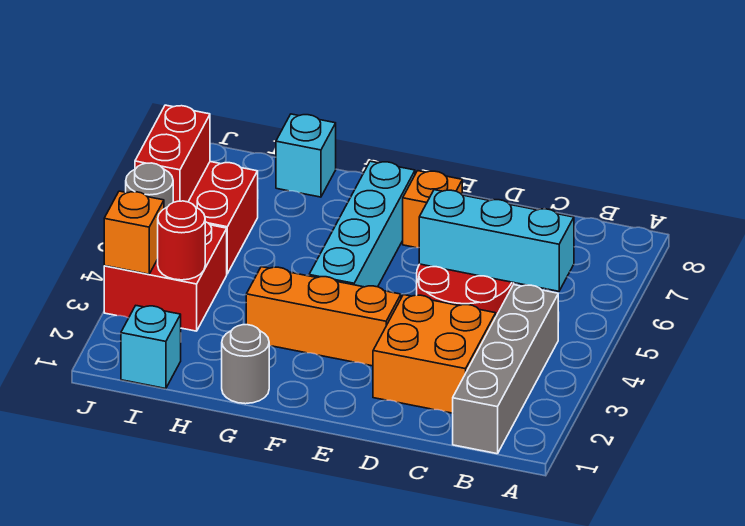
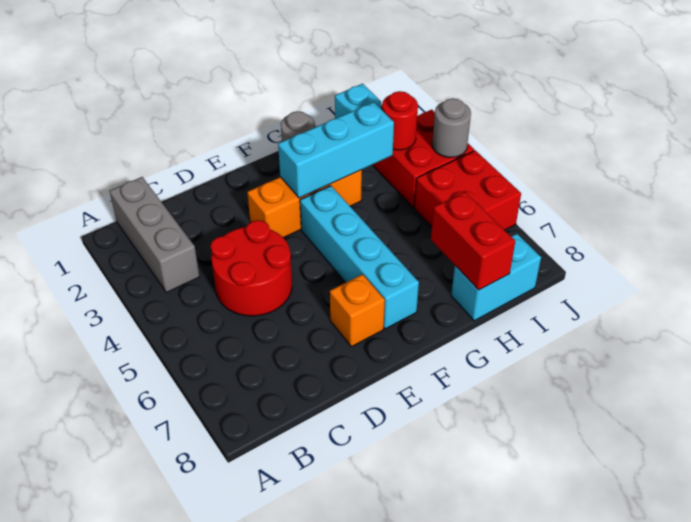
grey 1x4 brick [453,285,558,454] -> grey 1x3 brick [110,177,200,293]
cyan 1x3 brick [419,190,574,291] -> cyan 1x3 brick moved to [278,102,394,198]
orange 2x2 brick [373,295,496,413] -> none
cyan 1x1 brick [276,114,336,197] -> cyan 1x2 brick [451,234,541,321]
orange 1x1 brick [104,191,164,274] -> none
red 1x2 brick [135,105,210,202] -> red 1x2 brick moved to [431,192,515,290]

